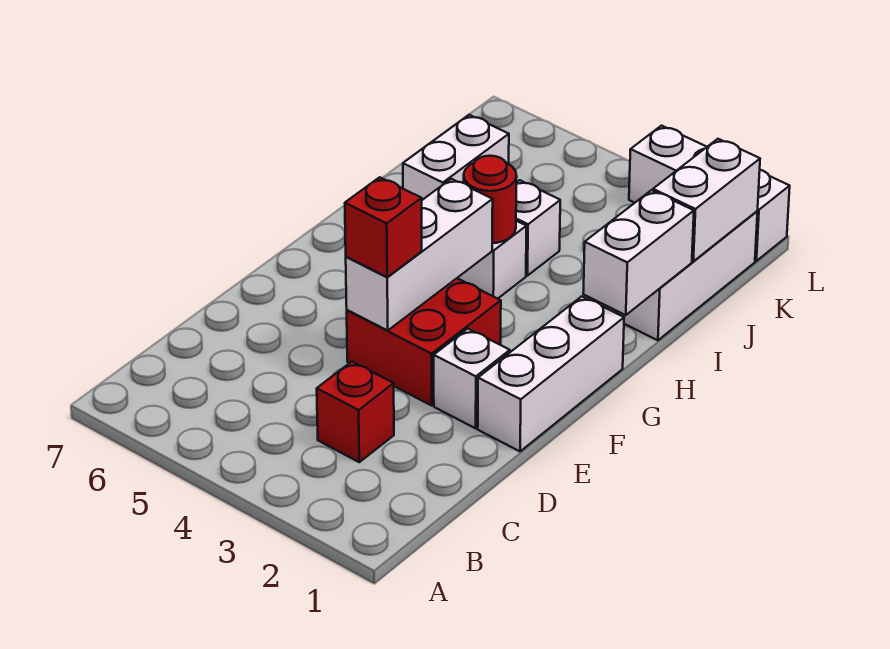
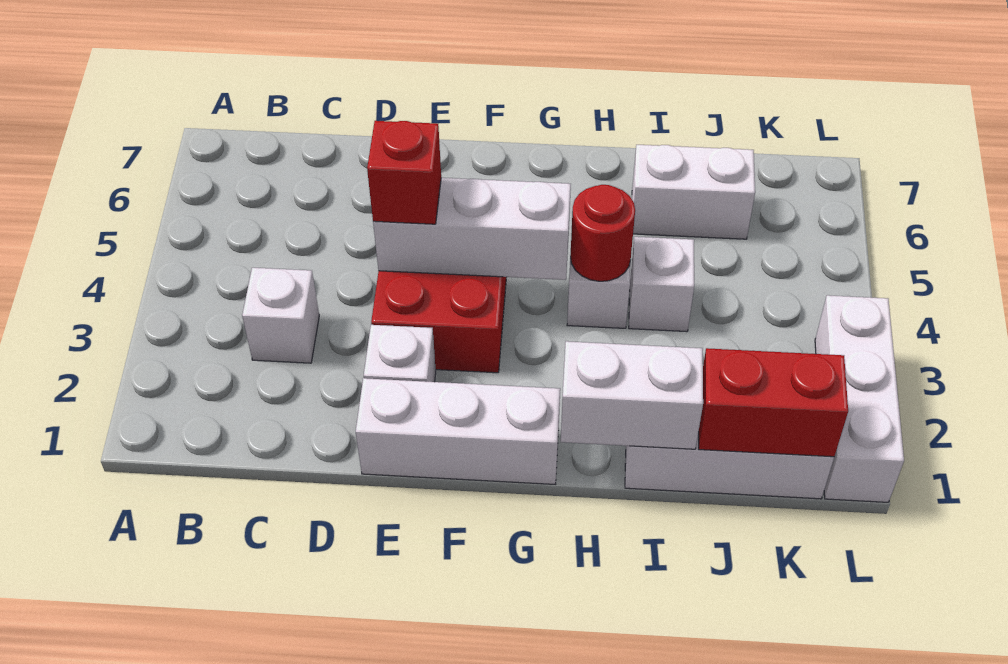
red 1x1 brick [317,362,394,462] -> white 1x1 brick [242,268,319,363]
white 1x2 brick [653,139,760,262] -> red 1x2 brick [699,348,848,457]

